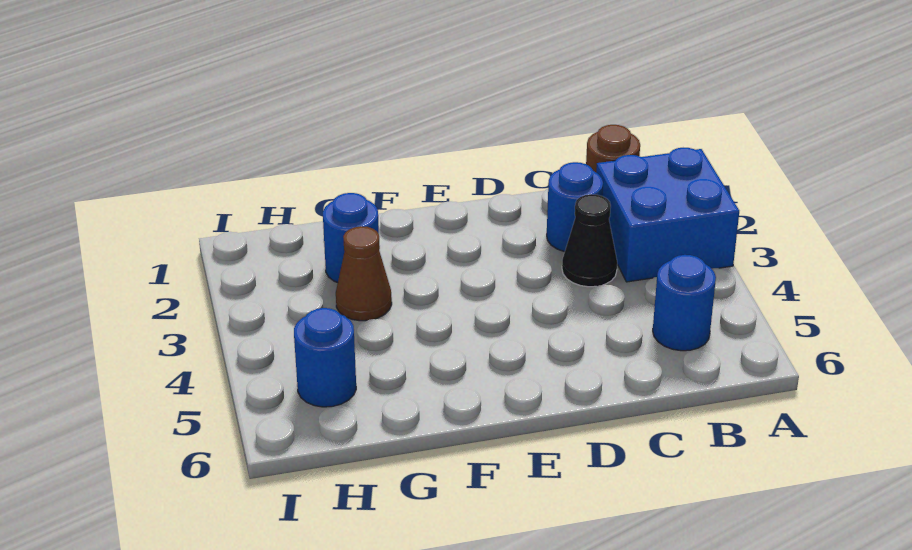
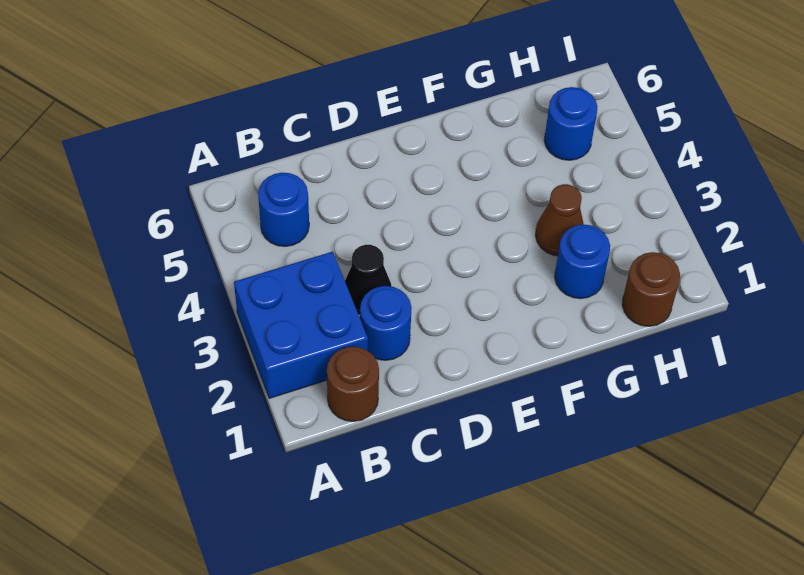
none -> brown 1x1 round brick [622,252,680,326]

